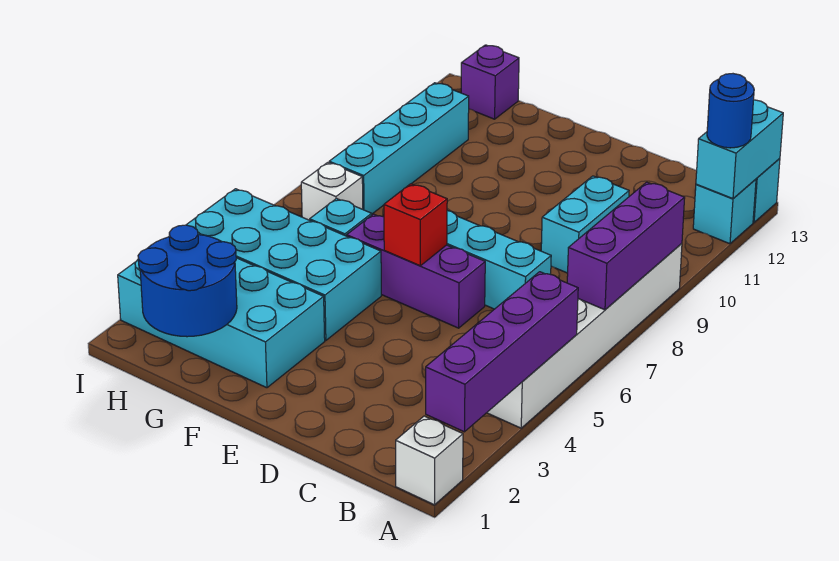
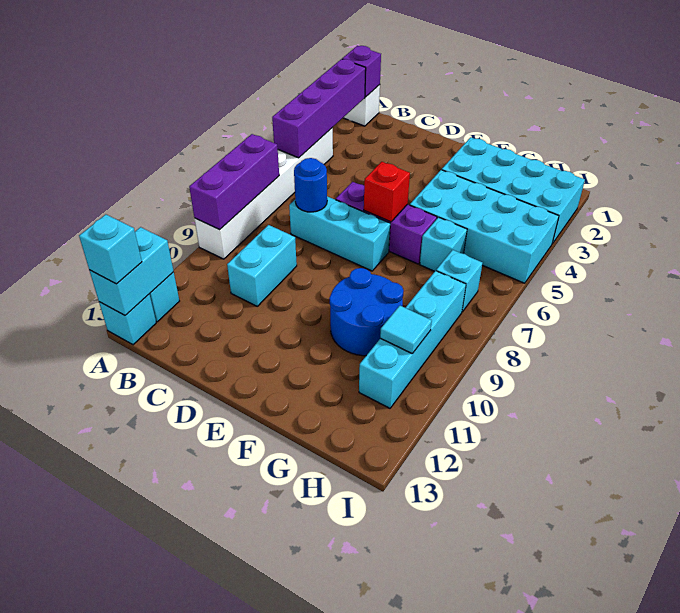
blue 1x1 round brick [707,74,754,148] -> blue 1x1 round brick moved to [294,158,327,212]
none -> cyan 1x1 brick [79,214,142,284]
blue 2x2 round brick [138,225,237,337] -> blue 2x2 round brick moved to [329,268,404,356]
white 1x1 brick [301,163,363,220] -> cyan 1x1 brick [436,250,482,312]
none -> cyan 1x1 tile [380,306,432,354]
purple 1x1 brick [461,45,519,119] -> purple 1x1 brick moved to [342,46,381,97]

